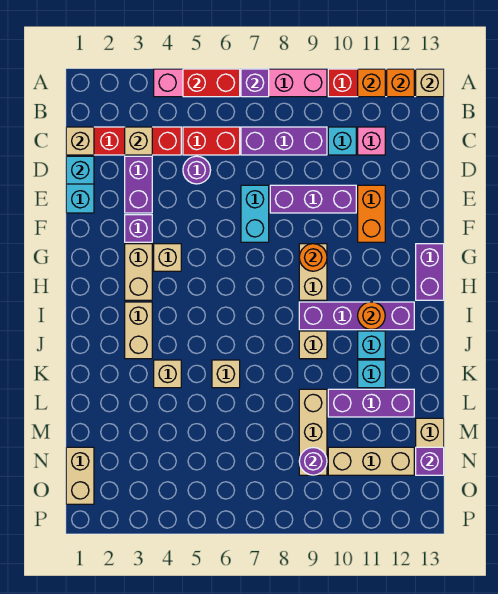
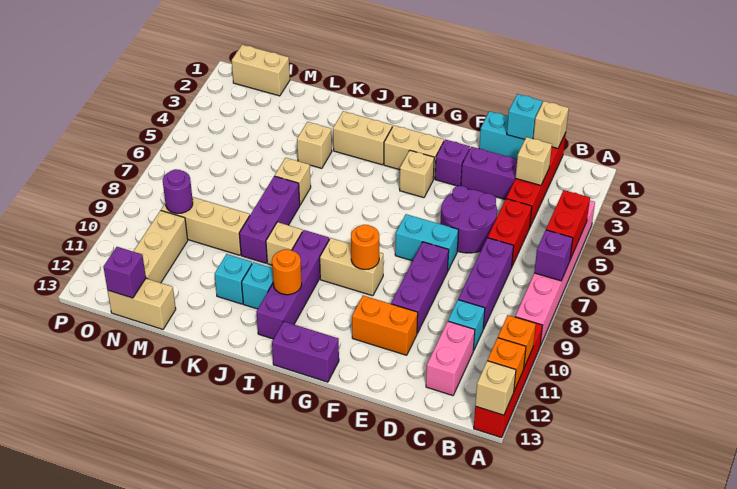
pink 1x1 brick [358,127,385,155] -> pink 1x2 brick [426,321,475,396]
purple 1x1 round brick [183,156,211,184] -> purple 2x2 round brick [440,186,497,253]
purple 1x3 brick [328,389,414,417] -> purple 1x3 brick moved to [239,176,300,263]

